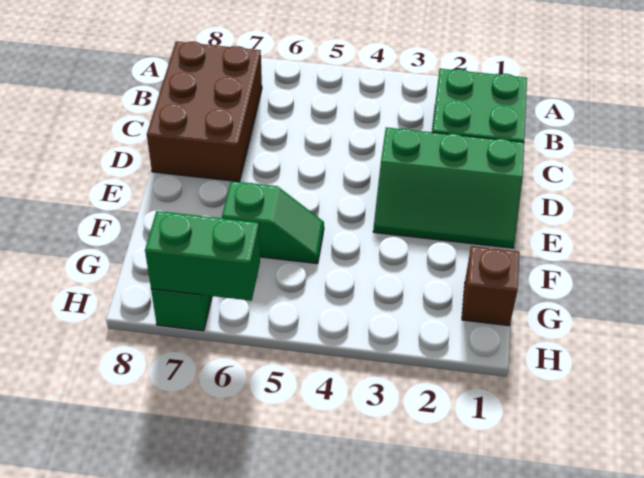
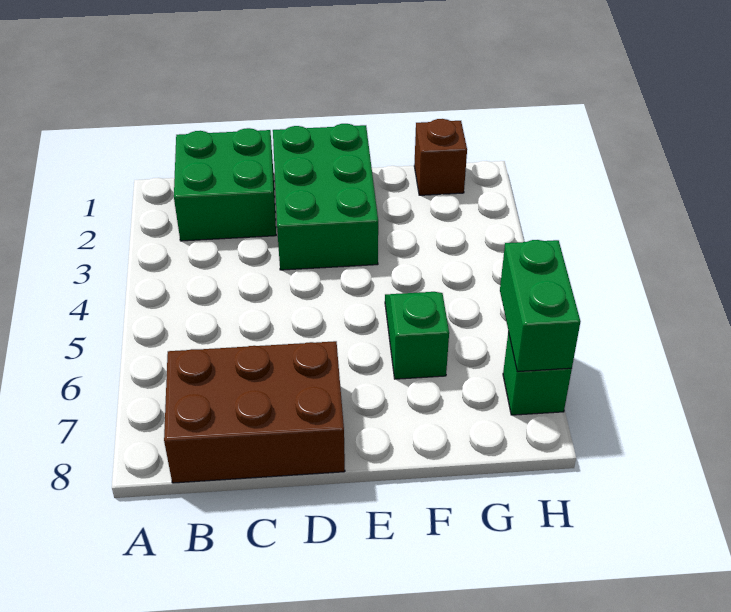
green 2x3 slope [373,127,524,248] -> green 2x3 brick [273,124,378,270]

